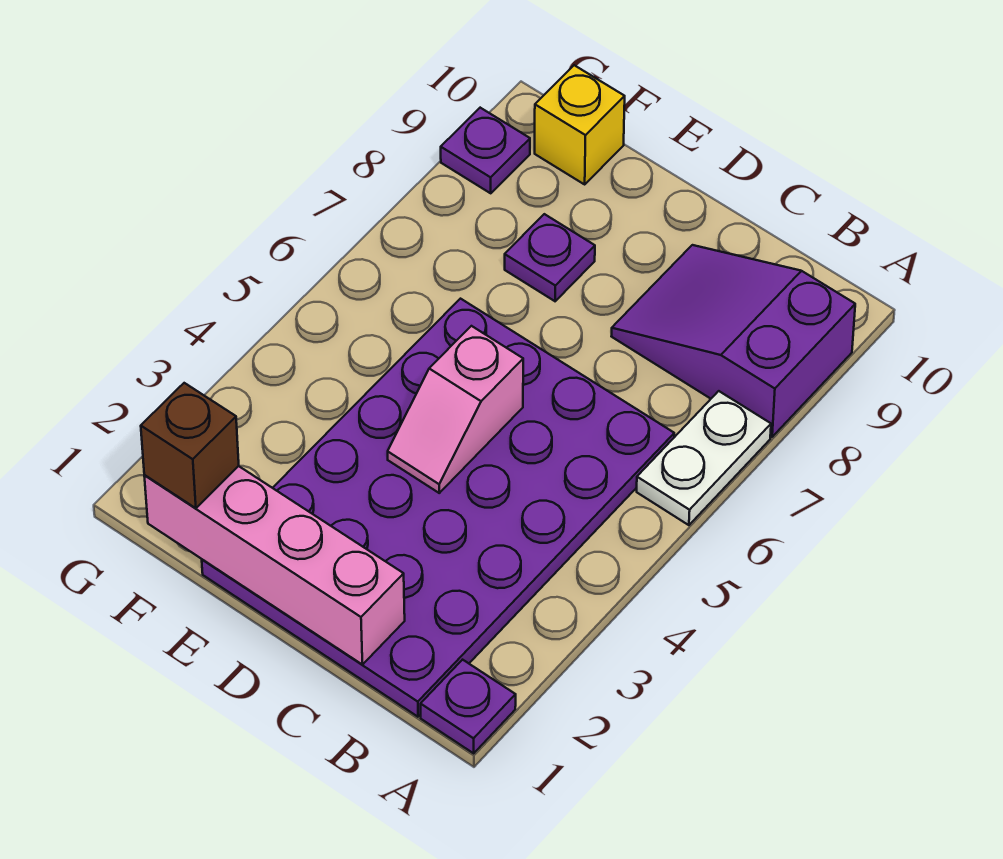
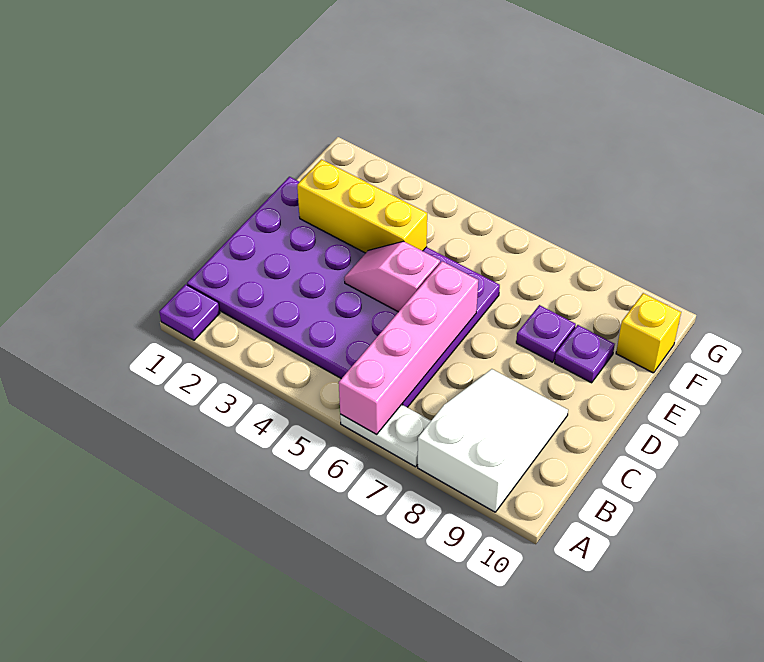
purple 2x3 slope [611,245,855,437] -> white 2x3 slope [418,369,568,512]
pink 1x4 brick [144,466,405,665] -> pink 1x4 brick moved to [339,261,478,434]
none -> yellow 1x3 brick [297,160,427,253]
brown 1x1 brick [141,383,239,508] -> none
purple 1x1 plate [441,108,530,193] -> purple 1x1 plate moved to [555,325,615,383]

